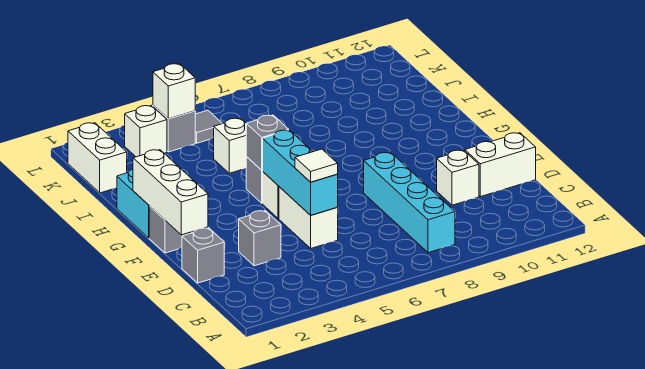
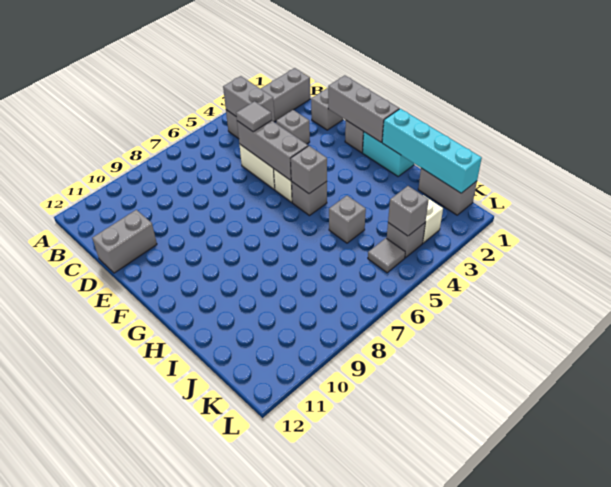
none -> grey 1x4 brick [226,68,310,139]
none -> grey 1x2 brick [223,76,275,121]
cyan 1x4 brick [364,152,455,253] -> cyan 1x4 brick moved to [382,109,482,193]
cyan 1x3 brick [262,130,338,215] -> grey 1x3 brick [237,120,308,181]
white 1x1 tile [295,149,338,182] -> grey 1x1 tile [236,101,272,132]
white 1x1 brick [437,150,479,205] -> none
white 1x2 brick [465,133,536,197] -> grey 1x2 brick [92,210,157,273]
white 1x3 brick [133,150,208,235] -> grey 1x3 brick [328,75,399,142]
white 1x1 brick [214,118,246,173] -> grey 1x1 brick [329,196,366,243]
white 1x2 brick [68,123,127,193] -> grey 1x2 brick [418,168,477,215]
white 1x1 brick [153,64,195,119] -> grey 1x1 brick [388,186,429,236]

